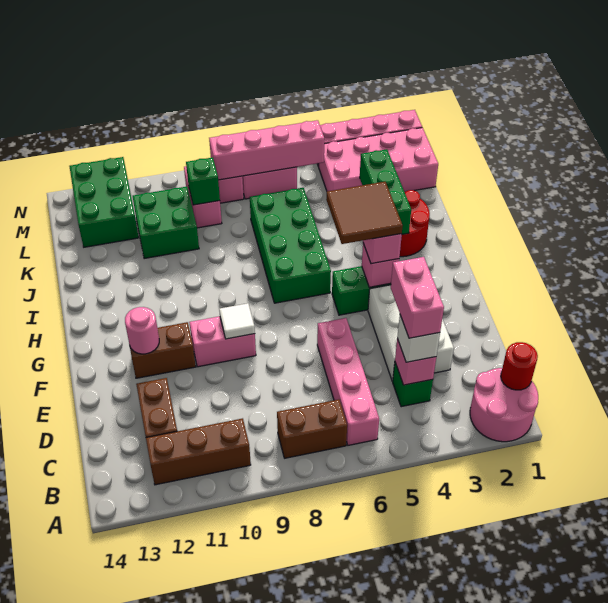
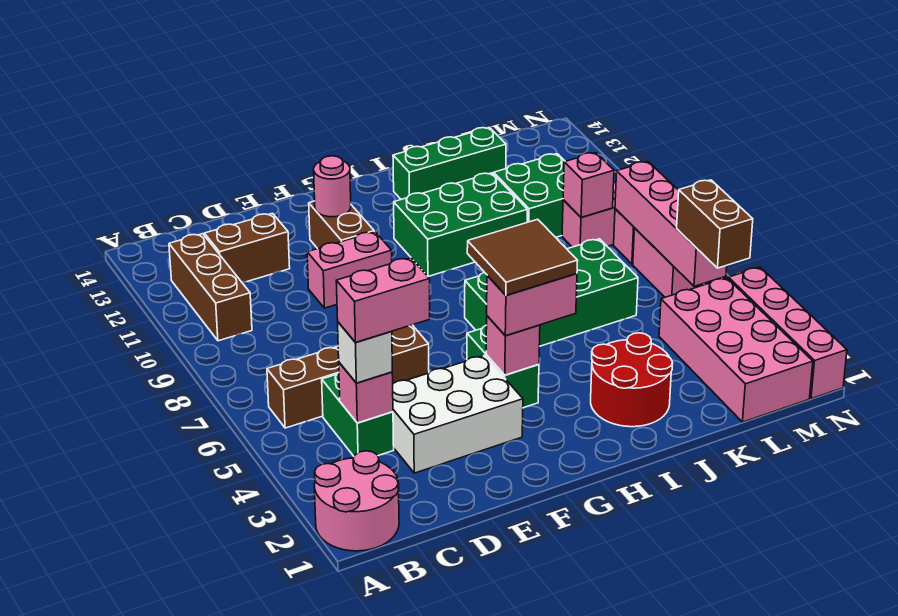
red 1x1 round brick [501,342,538,390] -> none
pink 1x4 brick [317,318,379,445] -> brown 1x4 brick [267,325,429,428]
brown 1x2 brick [277,400,347,458] -> brown 1x2 brick moved to [677,180,753,268]
green 1x1 brick [393,363,433,407] -> green 1x2 brick [322,372,394,456]
pink 1x2 brick [189,316,256,367] -> pink 1x2 brick turned to [307,232,392,308]
white 1x1 tile [219,303,255,339] -> none
green 1x3 brick [360,149,411,234] -> green 1x3 brick moved to [393,127,506,199]
green 1x1 brick [186,157,220,205] -> pink 1x1 brick [563,153,614,218]
green 2x3 brick [69,157,139,247] -> green 2x3 brick moved to [394,173,527,276]

